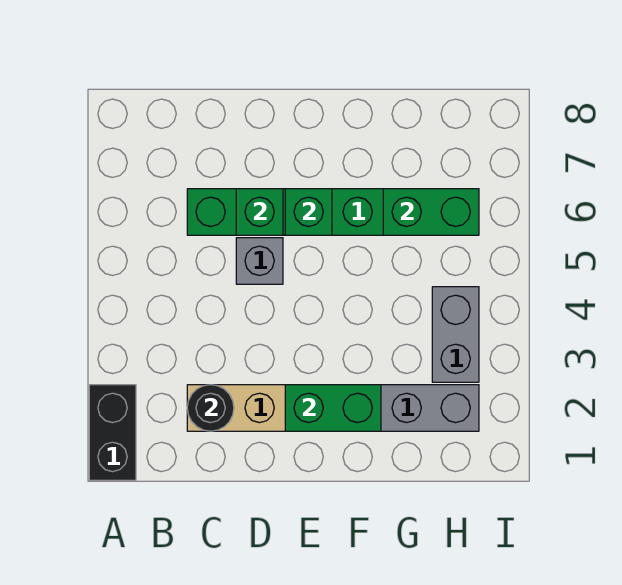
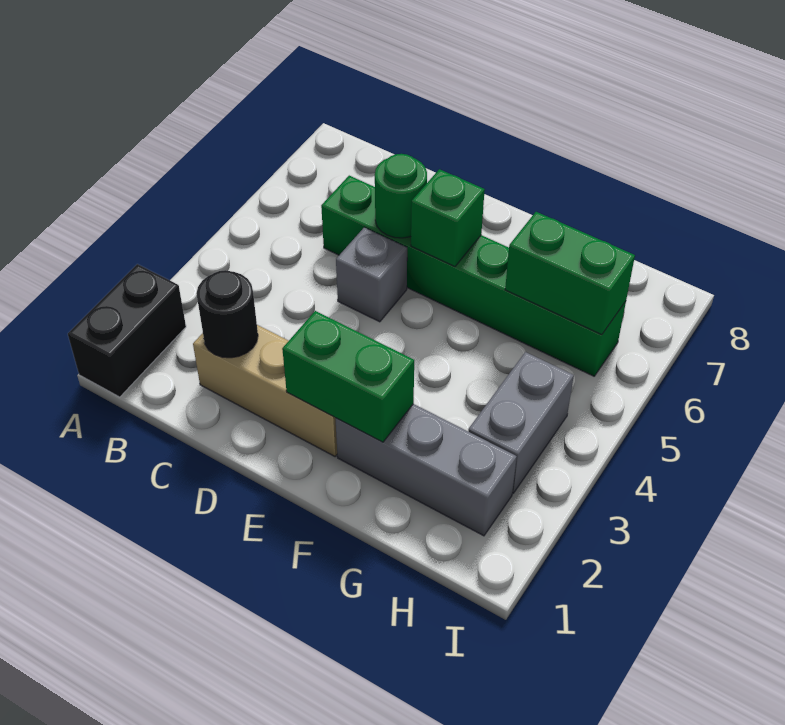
green 1x1 brick [236,189,283,235] -> green 1x1 round brick [375,154,427,238]

